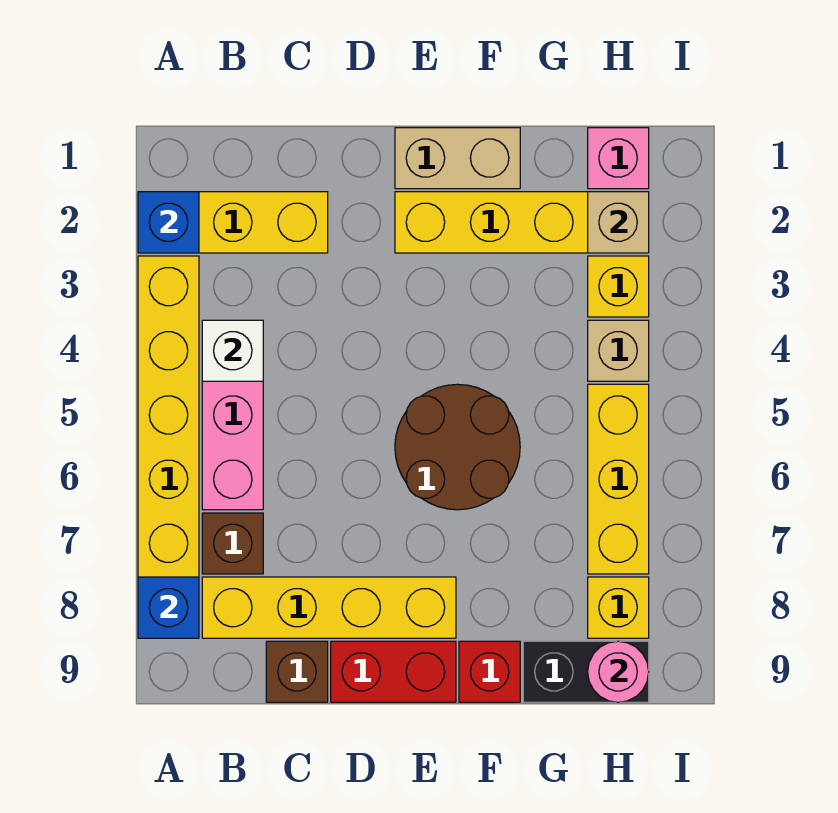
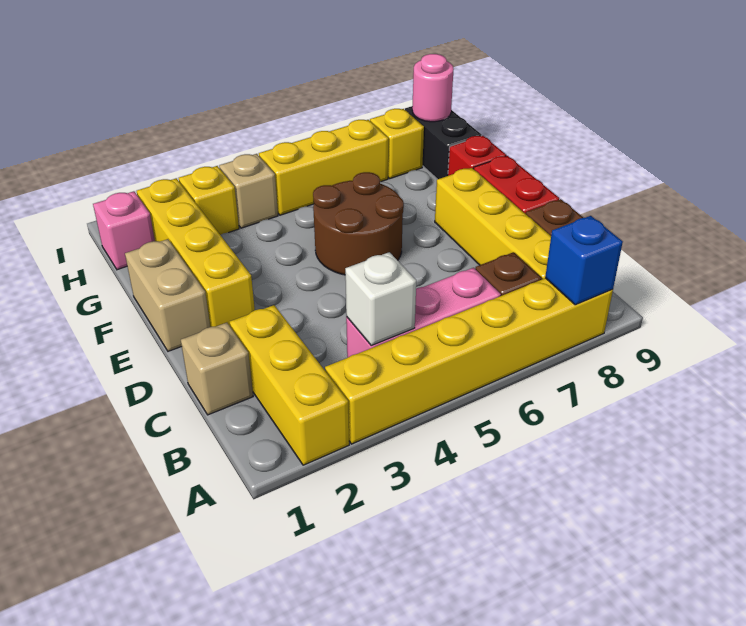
blue 1x1 brick [138,192,199,253] -> none
tan 1x1 brick [588,192,649,253] -> tan 1x1 brick moved to [181,323,253,415]

